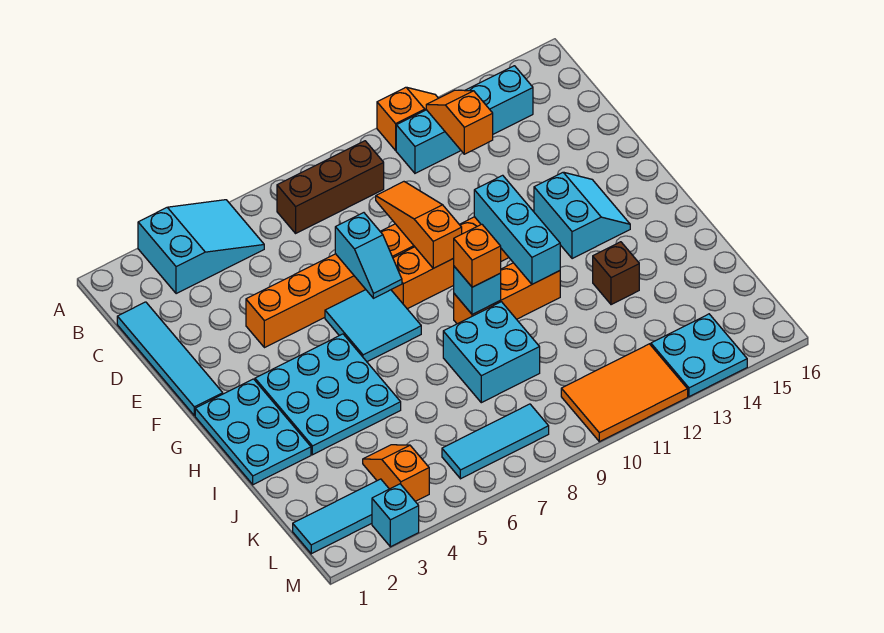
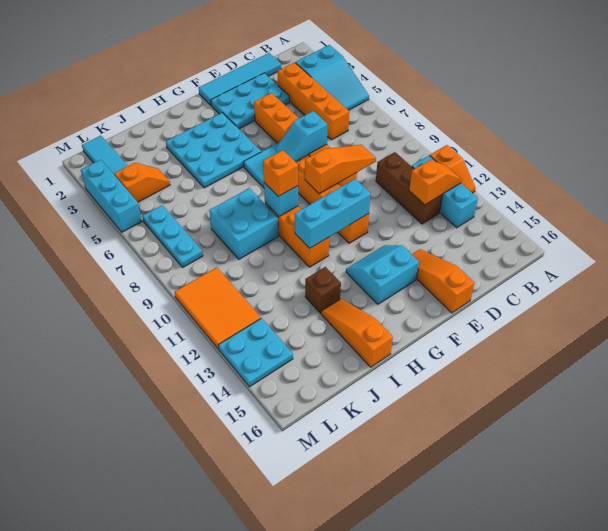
brown 1x3 brick [277,141,384,233] -> brown 1x3 brick moved to [376,152,443,224]
cyan 1x4 brick [396,66,533,173] -> cyan 1x3 brick [412,156,478,228]
none -> orange 1x4 brick [278,63,349,140]
none -> orange 1x3 slope [412,249,474,313]
cyan 2x2 slope [534,172,630,259] -> cyan 2x2 slope turned to [346,245,419,304]
cyan 2x3 plate [195,379,311,485] -> cyan 2x3 plate moved to [211,73,290,129]
none -> orange 1x3 slope [321,299,393,367]
cyan 1x3 tile [442,404,549,479] -> cyan 1x3 plate [142,205,203,267]
cyan 1x1 brick [372,484,419,547] -> cyan 1x3 brick [81,160,142,232]

